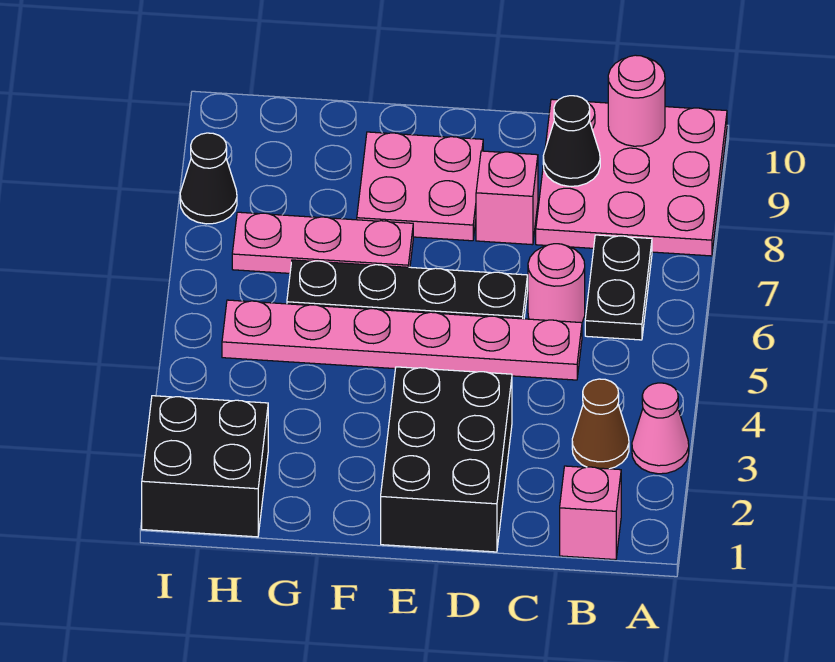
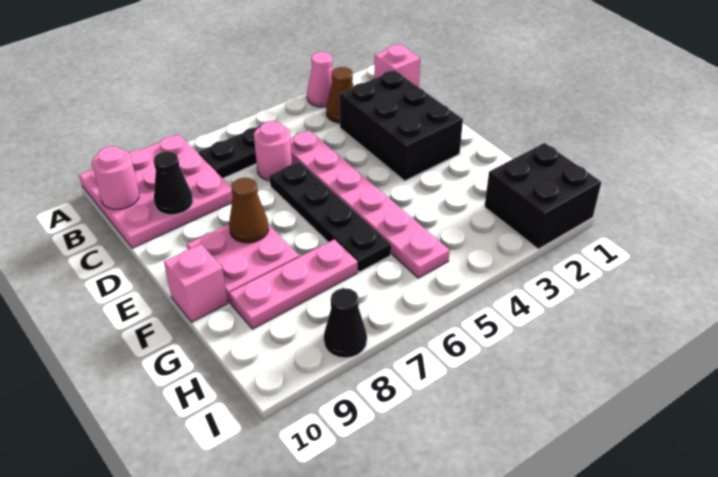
black 2x3 brick [381,367,512,552] -> black 2x3 brick turned to [339,70,463,181]
pink 1x1 brick [476,151,538,245] -> pink 1x1 brick moved to [164,244,228,322]
none -> brown 1x1 cone [229,178,269,243]
pink 1x3 plate [232,212,413,273] -> pink 1x3 plate turned to [229,239,358,329]

